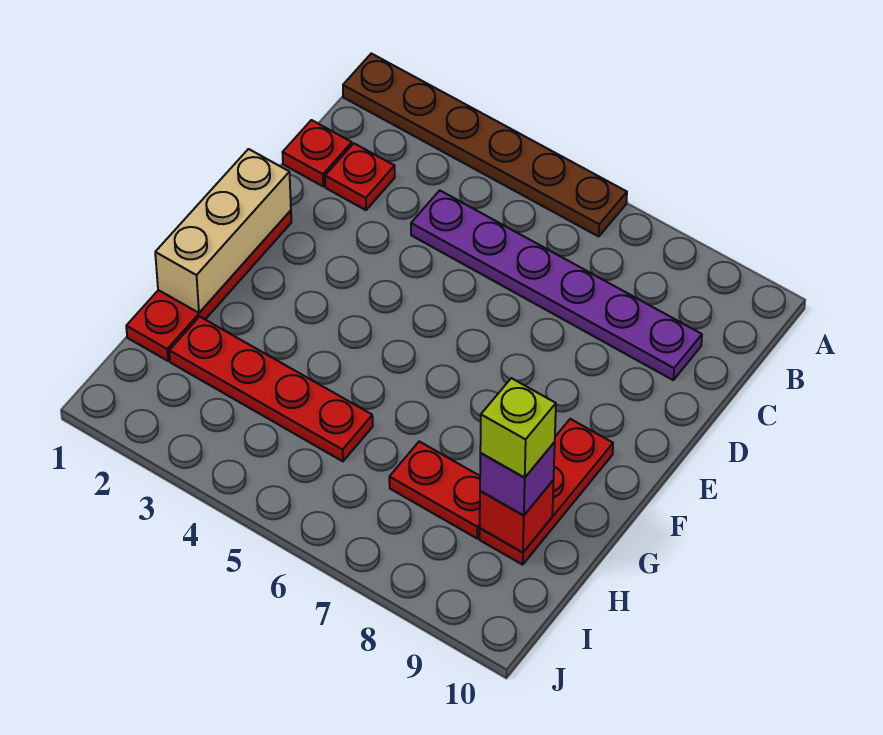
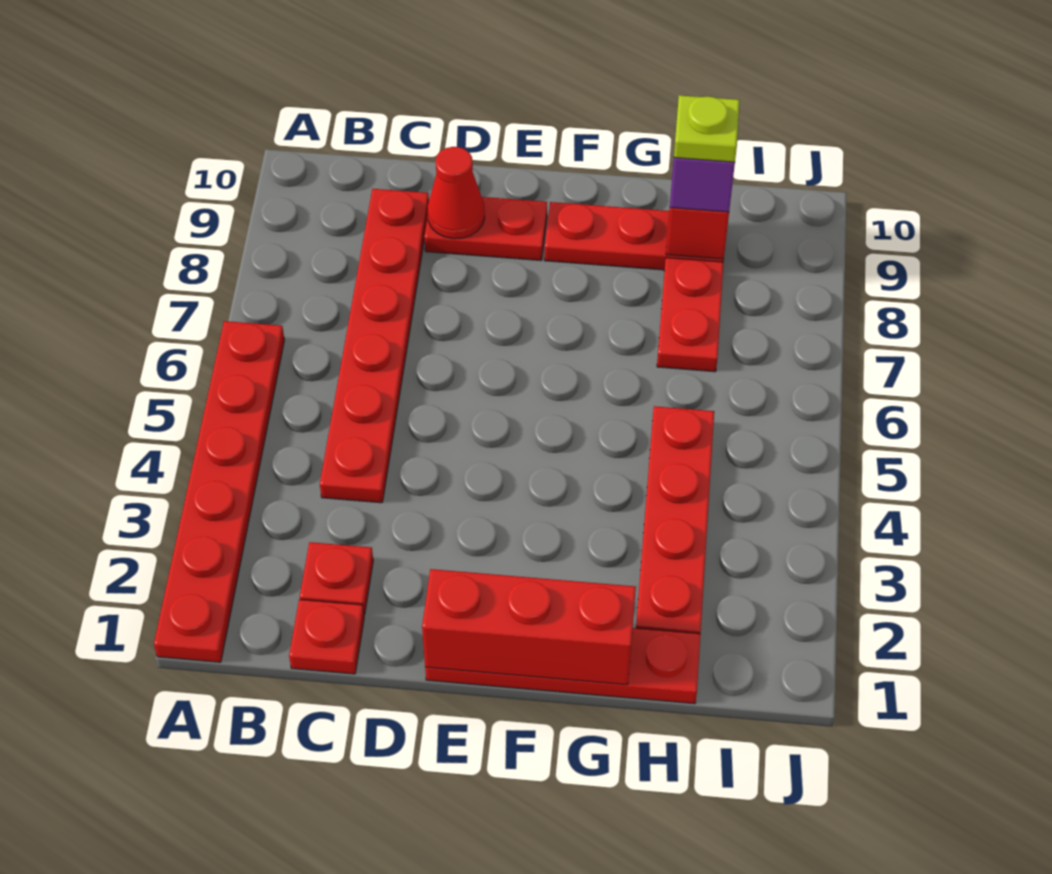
brown 1x6 plate [343,54,627,236] -> red 1x6 plate [154,321,284,662]
purple 1x6 plate [411,190,702,380] -> red 1x6 plate [320,189,429,503]
none -> red 1x2 plate [424,197,547,261]
none -> red 1x1 cone [427,147,485,239]
tan 1x3 brick [155,149,291,313] -> red 1x3 brick [422,569,636,685]
lime 1x1 brick [480,378,556,477] -> lime 1x1 plate [674,95,740,162]

